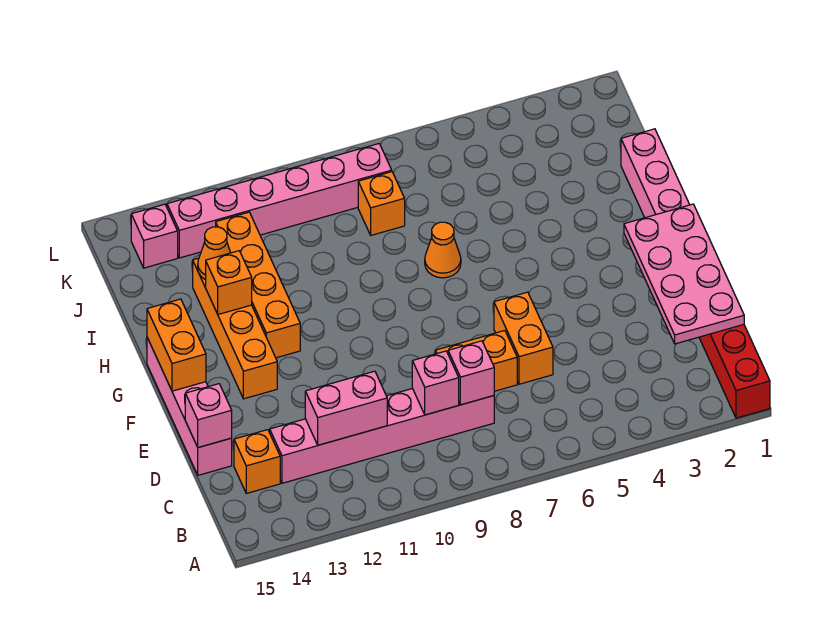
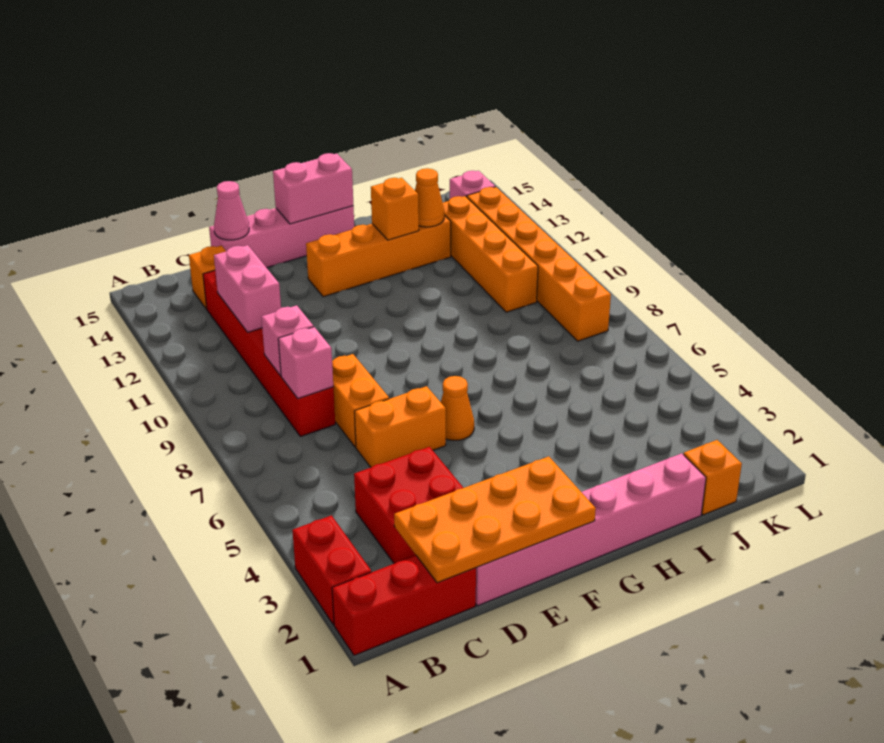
none -> red 1x2 brick [292,515,371,625]
pink 2x4 plate [624,204,744,344] -> orange 2x4 plate [394,456,596,583]
none -> red 2x2 brick [354,447,463,564]
pink 1x6 brick [270,389,494,483] -> red 1x6 brick [203,270,335,436]
pink 1x1 brick [185,384,232,447] -> pink 1x1 cone [214,181,249,240]
orange 1x2 brick [147,299,206,391] -> pink 1x2 brick [273,153,353,224]
orange 1x4 brick [216,212,300,358] -> orange 1x4 brick turned to [443,196,538,312]
orange 1x1 cone [425,222,461,278] -> orange 1x1 cone moved to [441,376,474,440]
orange 1x1 brick [358,172,405,235] -> orange 1x1 brick moved to [683,440,742,515]
pink 1x6 brick [167,144,392,258] -> orange 1x6 brick [467,187,611,341]

